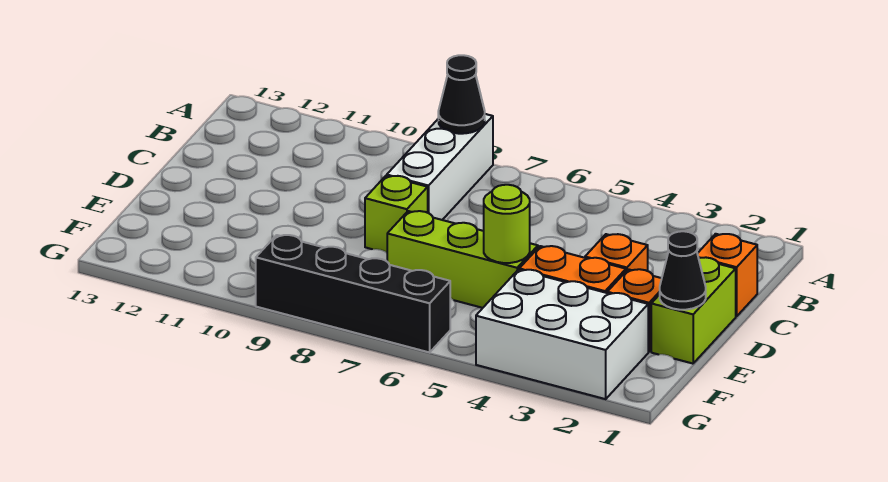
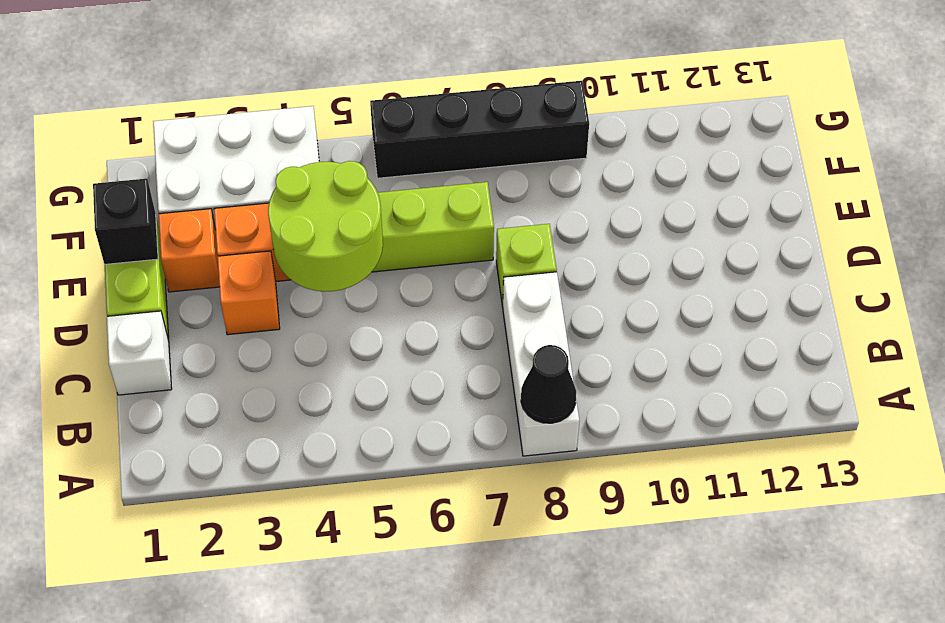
orange 1x1 brick [697,234,757,316] -> white 1x1 brick [107,311,172,395]
black 1x1 cone [660,231,706,310] -> black 1x1 brick [93,178,158,264]
lime 1x1 round brick [484,185,530,263] -> lime 2x2 round brick [268,161,383,292]

